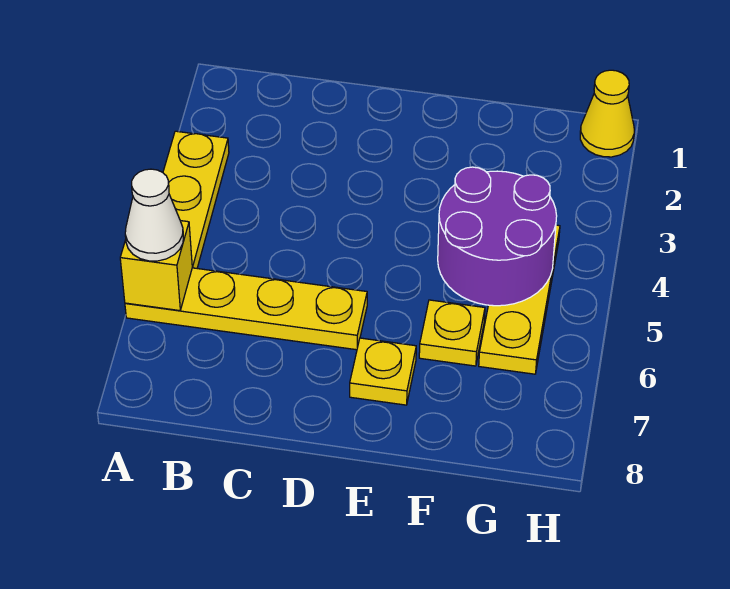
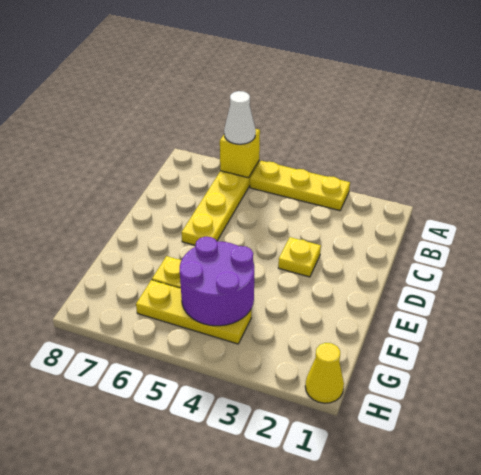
yellow 1x1 plate [350,338,416,405] -> yellow 1x1 plate moved to [278,237,321,277]

